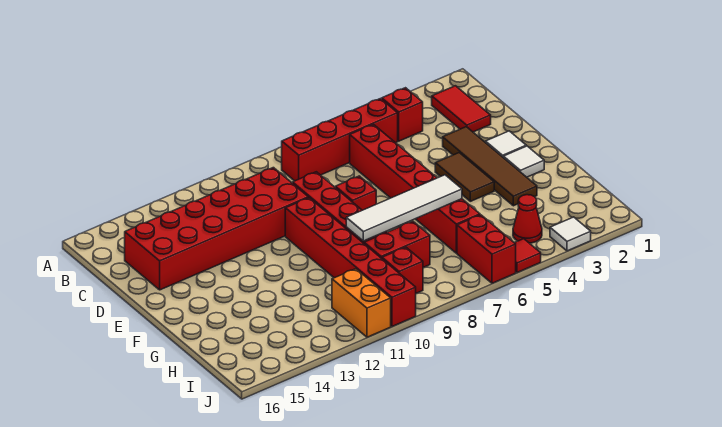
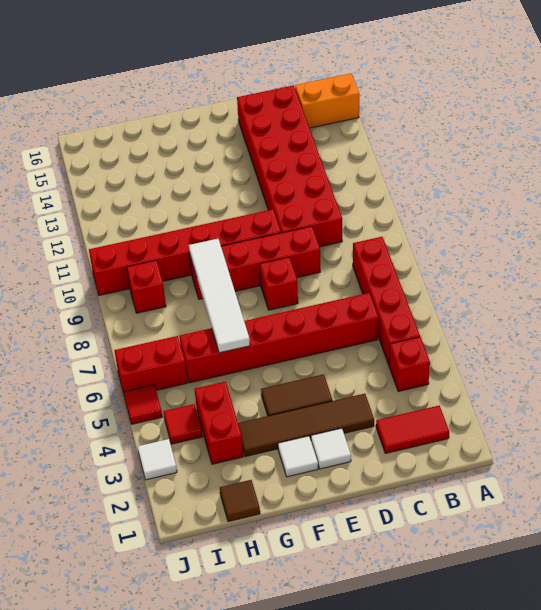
none -> brown 1x1 tile [220,480,260,522]
red 1x2 brick [364,221,430,267] -> red 1x2 brick moved to [195,382,243,464]
red 1x1 cone [513,195,542,243] -> red 1x1 tile [163,404,202,444]
orange 1x2 brick [332,269,391,337] -> orange 1x2 brick moved to [295,73,359,128]

